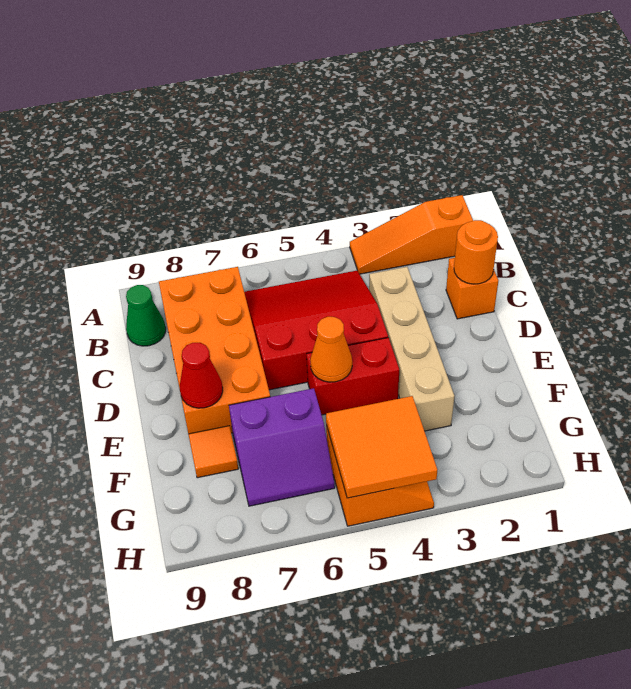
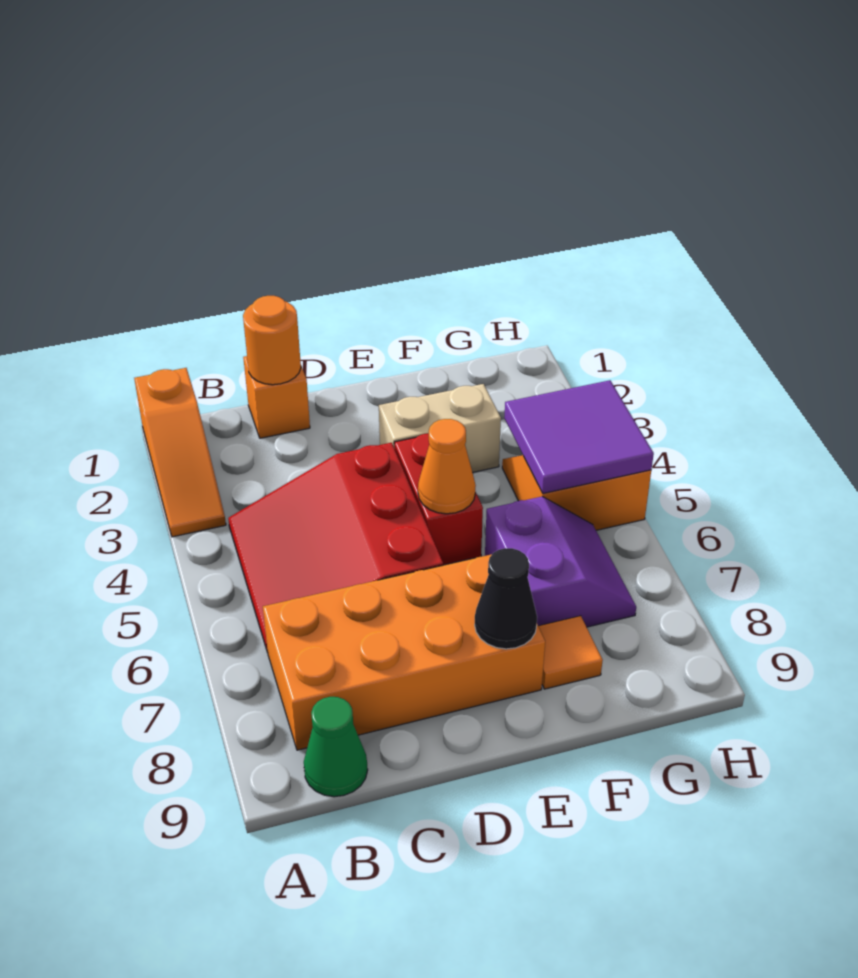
tan 1x4 brick [369,267,454,431] -> tan 1x2 brick [379,384,501,473]
red 1x1 cone [180,343,223,408] -> black 1x1 cone [475,548,537,649]
orange 2x2 tile [326,396,437,498] -> purple 2x2 tile [504,380,654,494]

